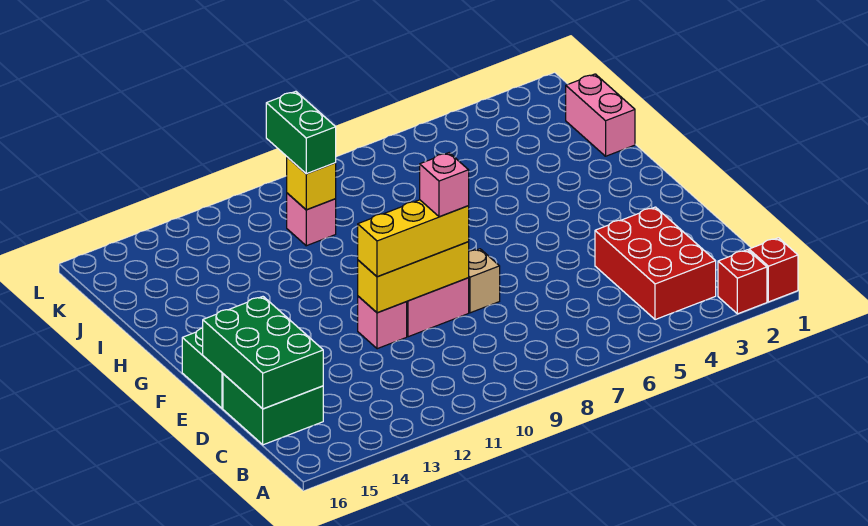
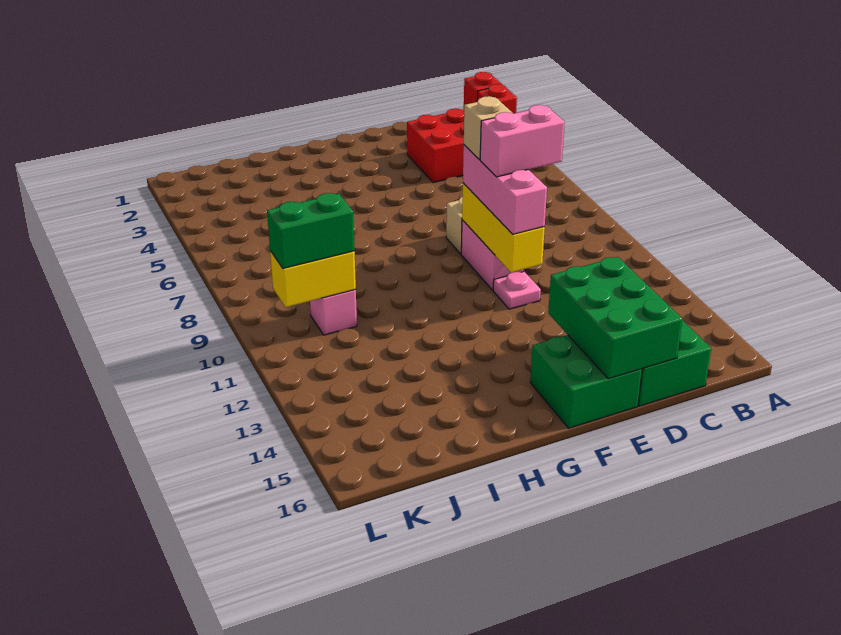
green 2x3 brick [203,297,323,409] -> green 2x3 brick turned to [548,257,682,379]
yellow 1x3 brick [358,200,469,277] -> pink 1x3 brick [463,145,547,234]
pink 1x1 brick [420,153,469,217] -> tan 1x1 brick [464,96,512,160]
pink 1x1 brick [358,296,407,349] -> pink 1x1 plate [493,272,541,309]
pink 1x2 brick [566,74,635,156] -> pink 1x2 brick moved to [480,105,565,177]
yellow 1x1 brick [287,157,336,210] -> yellow 1x2 brick [270,251,356,307]

